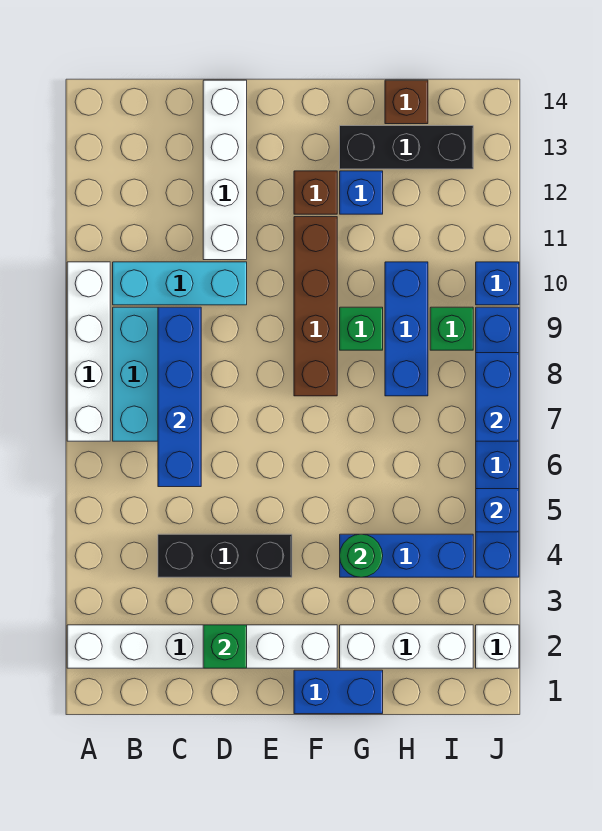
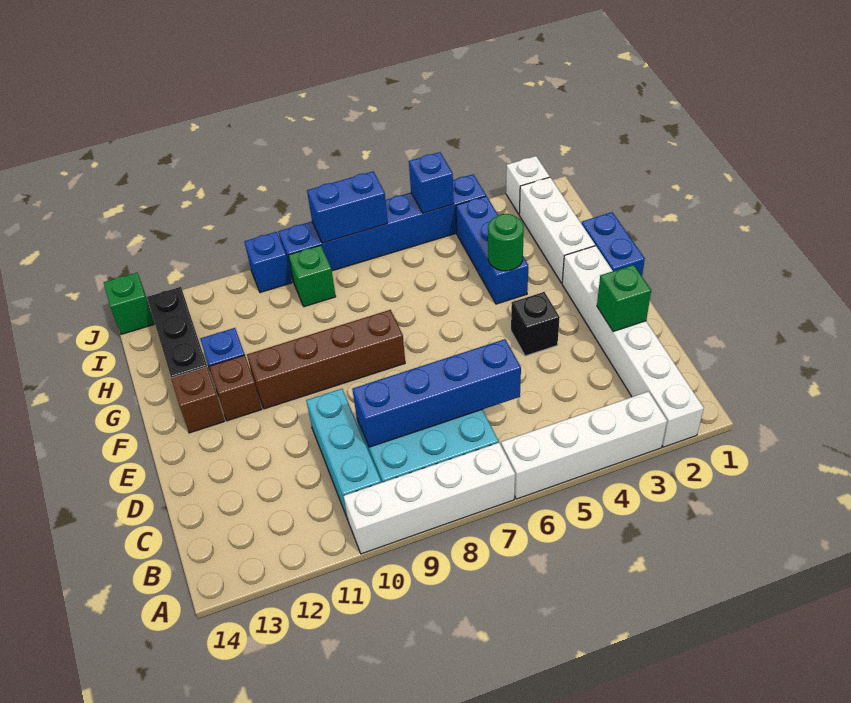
black 1x3 brick [158,534,292,577] -> black 1x1 brick [511,292,560,356]
white 1x4 brick [203,80,247,260] -> white 1x4 brick moved to [501,392,667,499]
green 1x1 brick [340,307,383,350] -> green 1x1 brick moved to [104,273,154,334]
blue 1x3 brick [385,262,428,396] -> none
brown 1x1 brick [385,80,428,124] -> brown 1x1 brick moved to [171,367,225,433]

